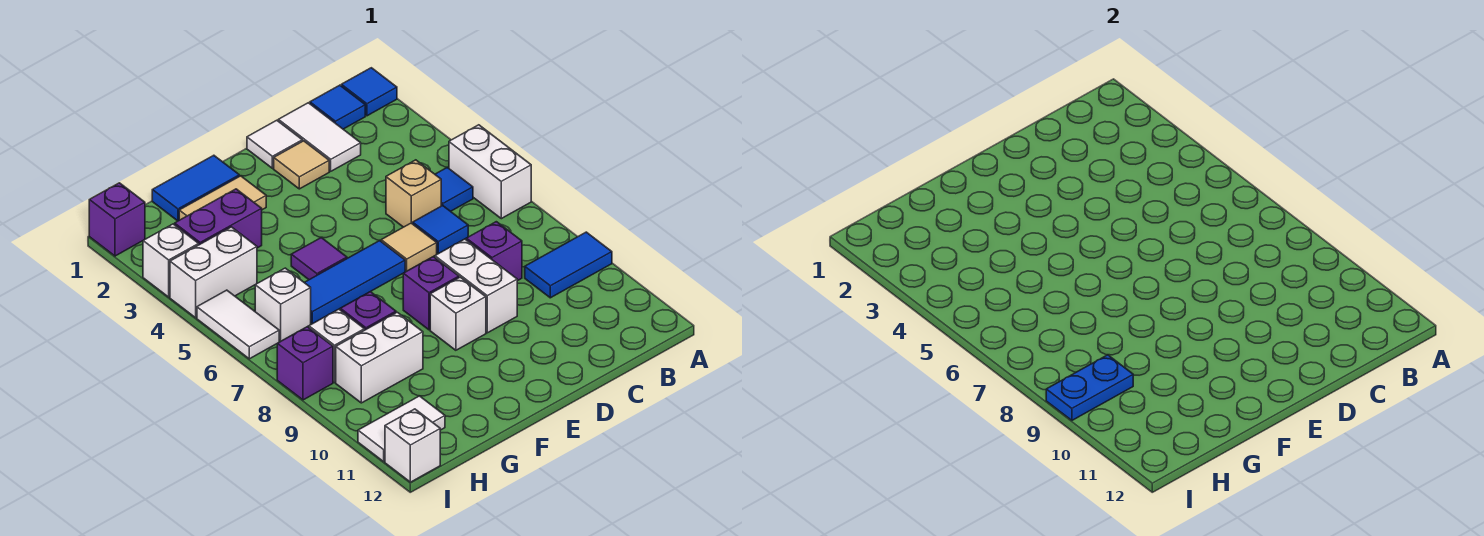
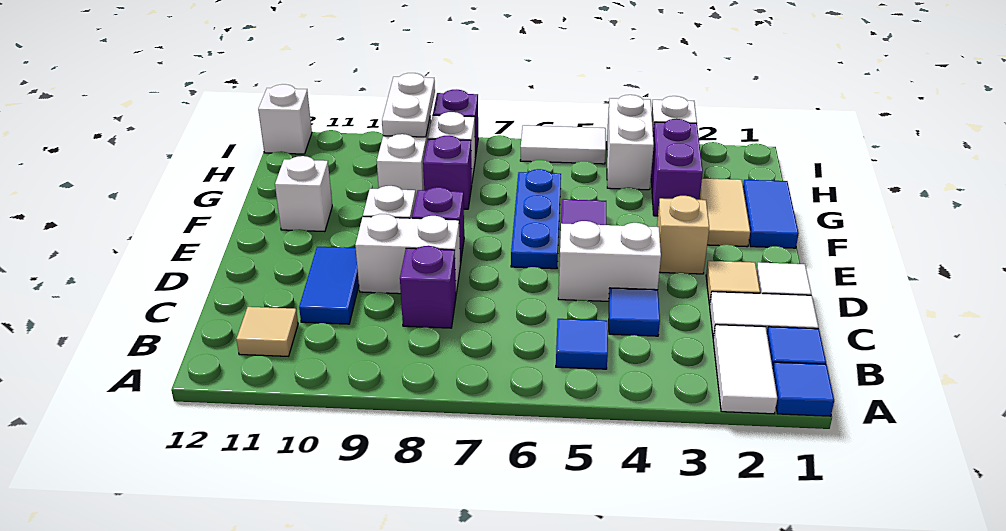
white 1x2 brick [449,125,531,219] -> white 1x2 brick moved to [558,221,661,301]
blue 1x2 tile [525,232,612,298] -> blue 1x2 tile moved to [299,247,359,324]
tan 1x1 brick [386,160,441,227] -> tan 1x1 brick moved to [657,196,709,274]
blue 1x1 tile [413,206,468,254] -> blue 1x1 tile moved to [609,288,660,336]
tan 1x1 tile [381,223,437,271] -> tan 1x1 tile moved to [236,307,298,356]
blue 1x3 tile [305,241,405,324] -> blue 1x3 plate [511,169,561,269]
white 1x1 brick [255,268,311,341] -> white 1x1 brick moved to [275,156,332,232]
blue 1x2 plate [1046,355,1133,420] -> white 1x2 plate [382,73,435,137]
white 1x2 tile [358,396,445,462] -> white 1x2 tile moved to [713,325,777,414]
purple 1x1 brick [89,183,145,256] -> none

